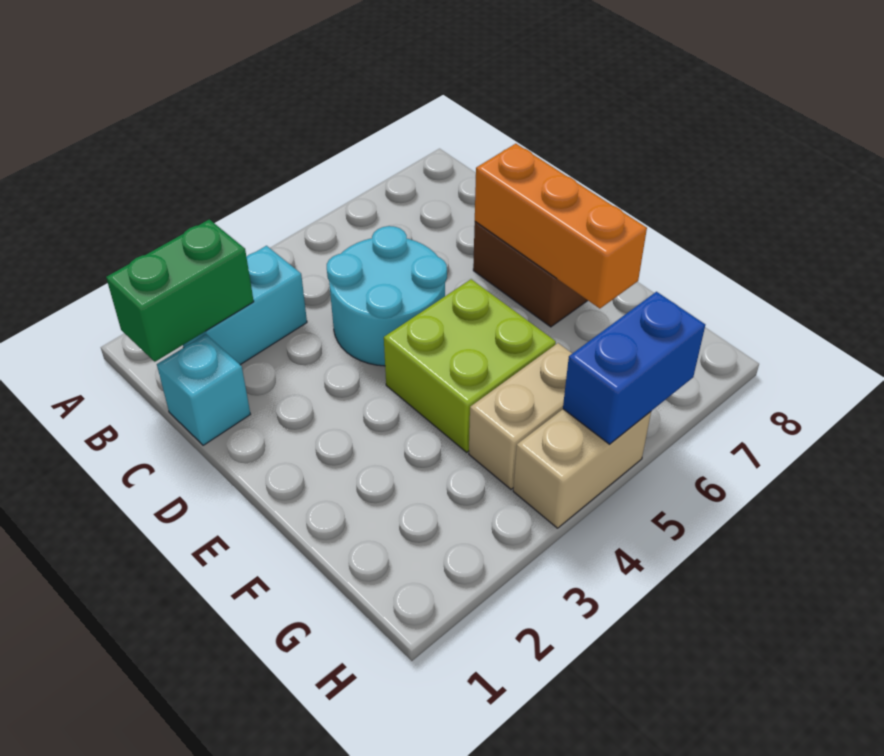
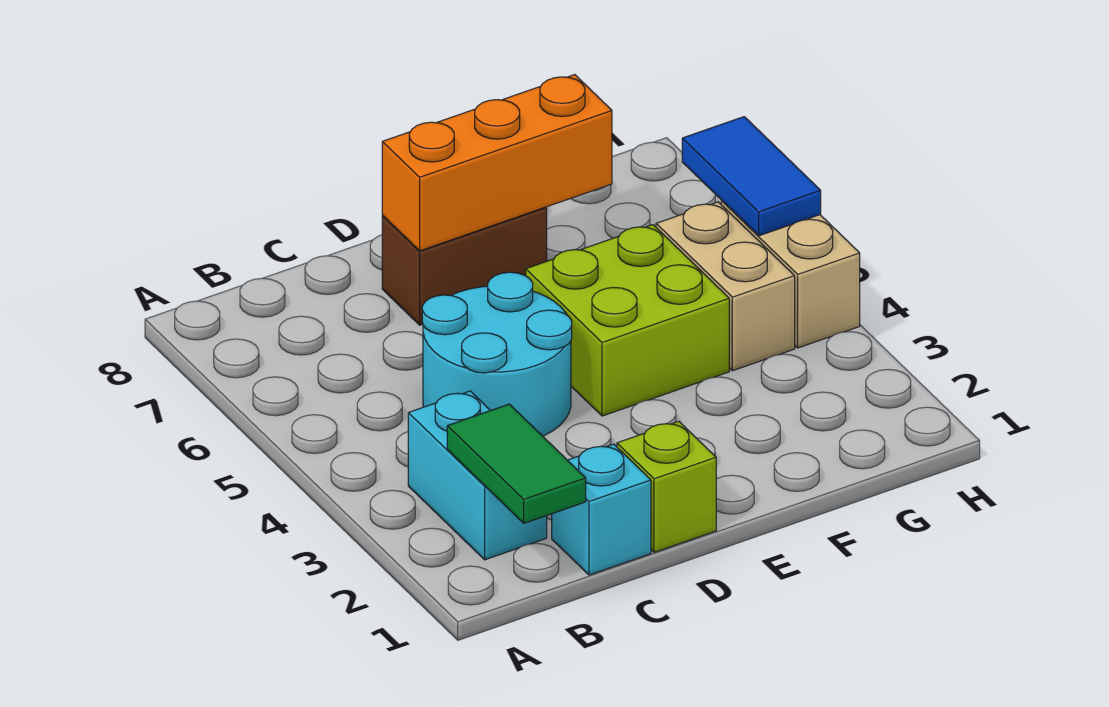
green 1x2 brick [106,219,254,362] -> green 1x2 tile [447,404,586,523]
none -> lime 1x1 brick [617,421,716,552]
blue 1x2 brick [563,292,705,444] -> blue 1x2 tile [682,117,821,236]

